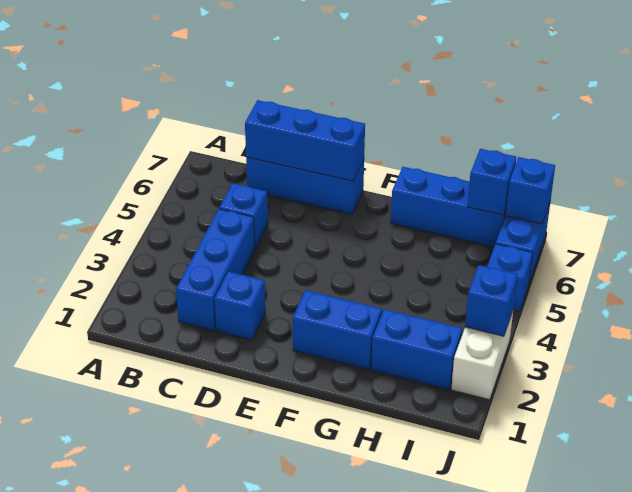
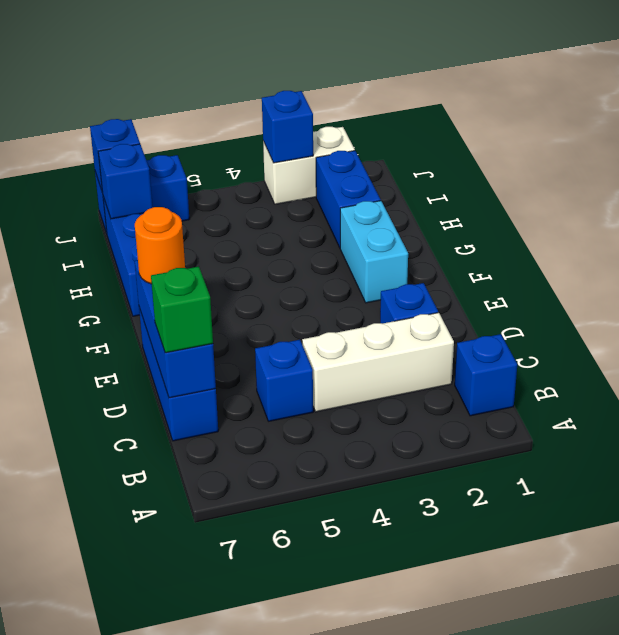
blue 1x3 brick [176,209,255,330] -> white 1x3 brick [302,313,454,412]
none -> green 1x1 brick [151,267,213,353]
none -> orange 1x1 round brick [135,207,185,284]
blue 1x2 brick [293,290,382,369] -> cyan 1x2 brick [340,201,408,303]
blue 1x1 brick [487,244,533,311] -> blue 1x1 brick moved to [455,334,517,416]

